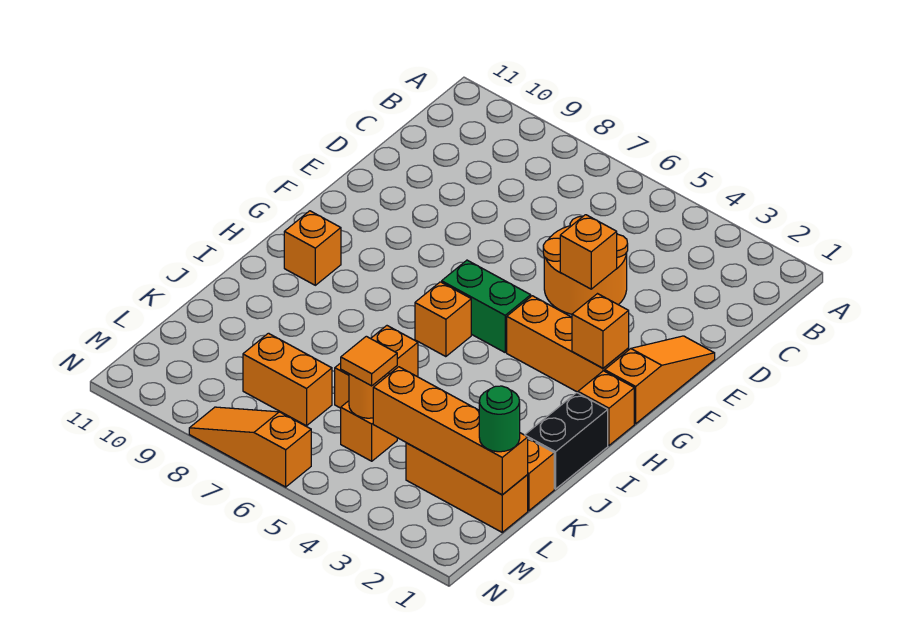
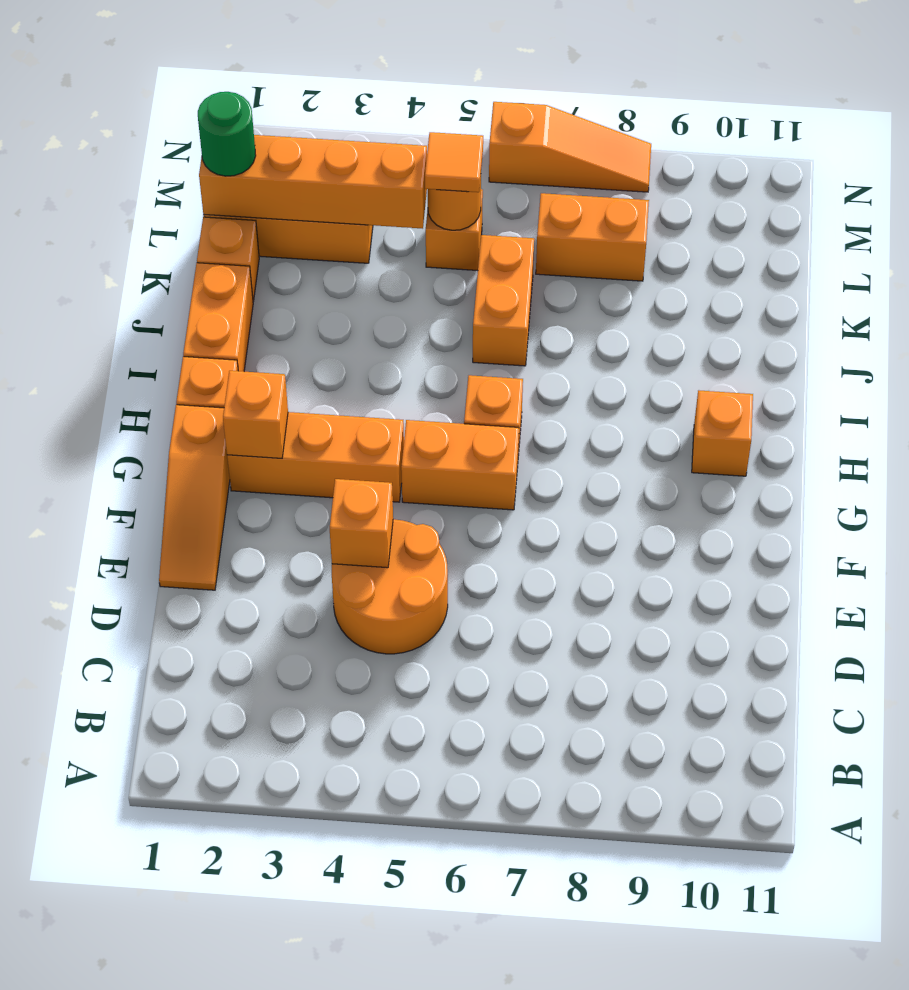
green 1x2 brick [442,260,531,352] -> orange 1x2 brick [401,420,519,510]
black 1x2 brick [525,393,608,489] -> orange 1x2 brick [183,263,253,371]

